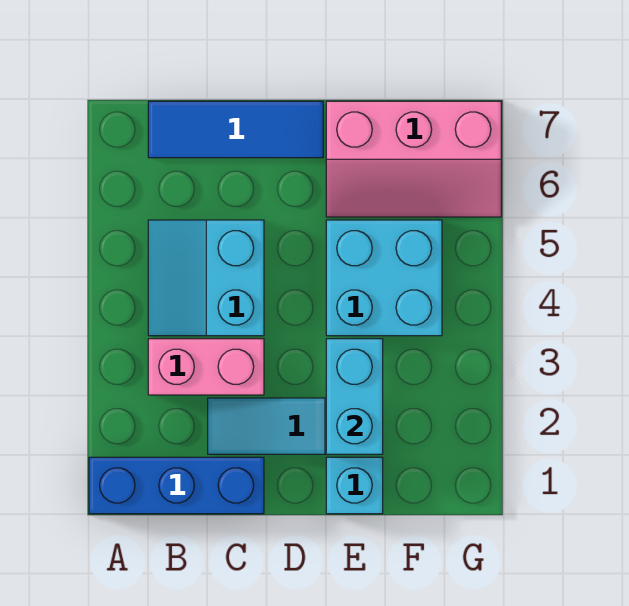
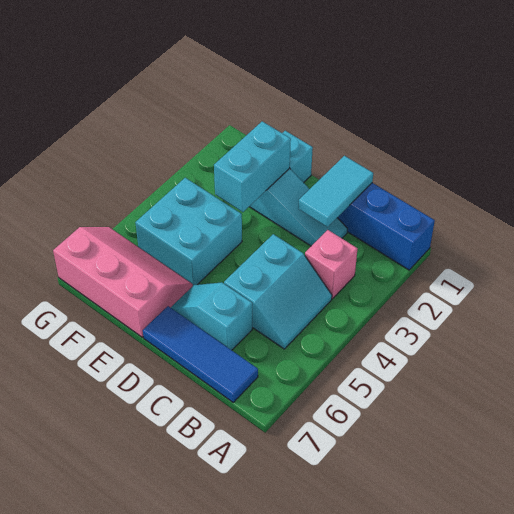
pink 1x2 brick [148,339,264,395] -> pink 1x1 brick [305,230,357,299]
none -> cyan 1x2 tile [298,156,373,227]
none -> cyan 1x2 slope [171,282,252,350]

